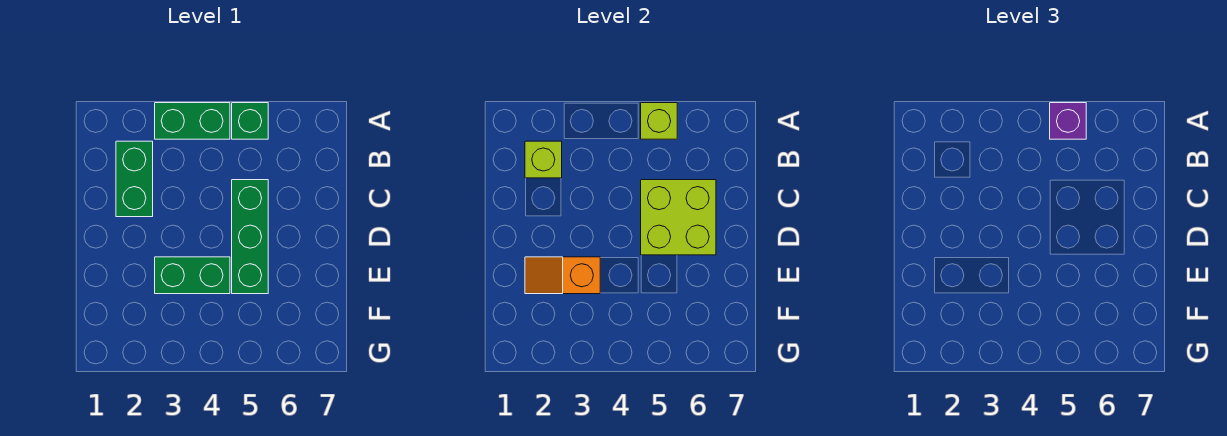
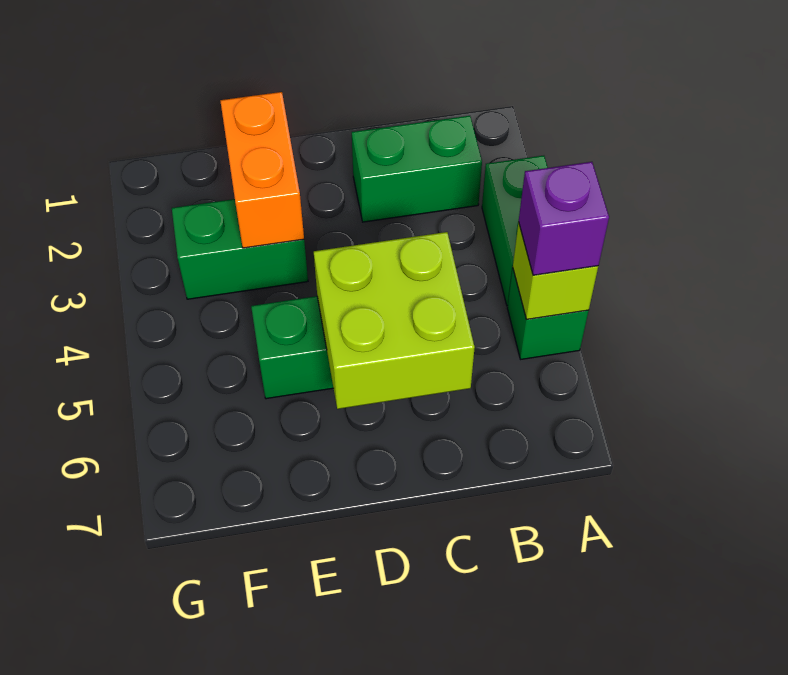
lime 1x1 brick [525,141,562,178] -> none
orange 1x2 slope [525,257,600,294] -> orange 1x2 brick [220,92,304,248]
green 1x2 brick [155,257,230,294] -> green 1x2 brick turned to [172,199,308,299]

